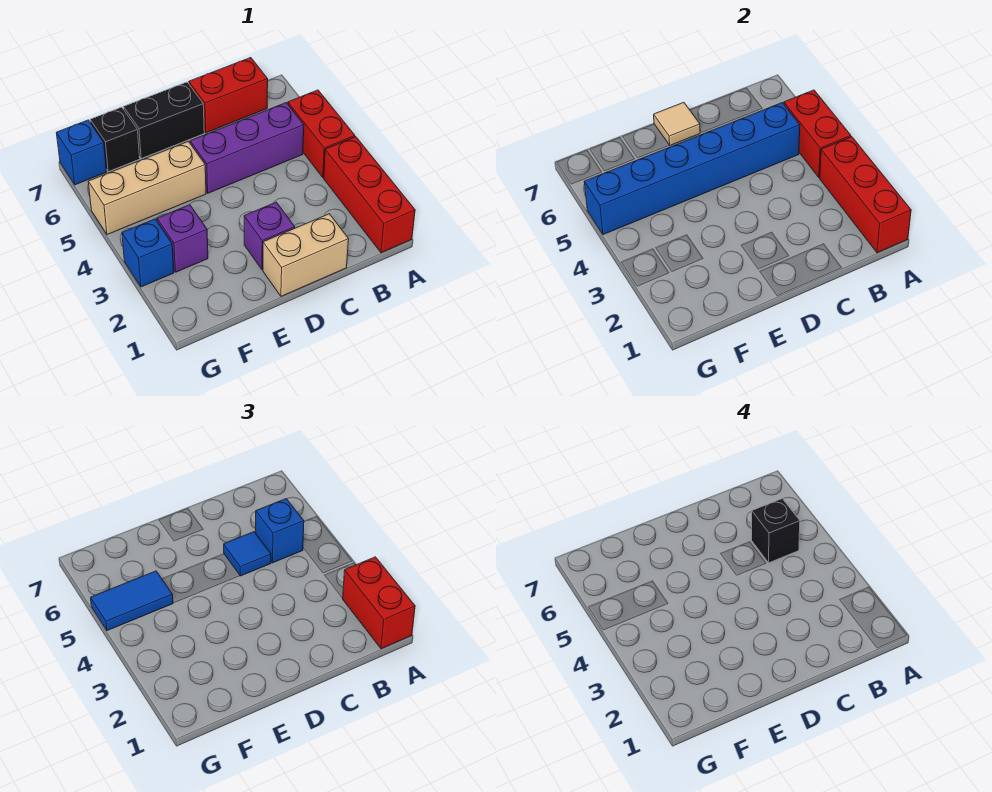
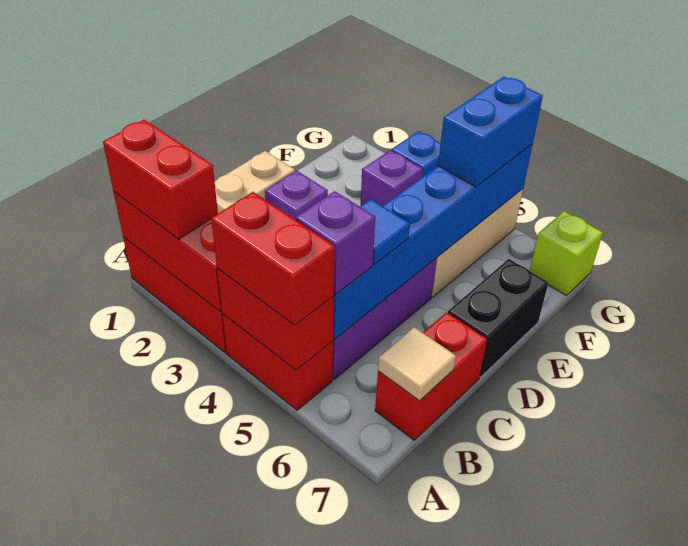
none -> red 1x2 brick [211,192,335,325]
blue 1x1 brick [256,499,304,563] -> purple 1x1 brick [296,191,375,294]
black 1x1 brick [752,499,800,563] -> none
tan 1x1 tile [654,102,700,145] -> tan 1x1 tile moved to [378,327,456,401]
blue 1x2 tile [91,571,173,631] -> blue 1x2 brick [438,77,543,187]
black 1x1 brick [90,107,140,172] -> none
blue 1x1 brick [56,120,107,185] -> lime 1x1 brick [530,211,603,296]

